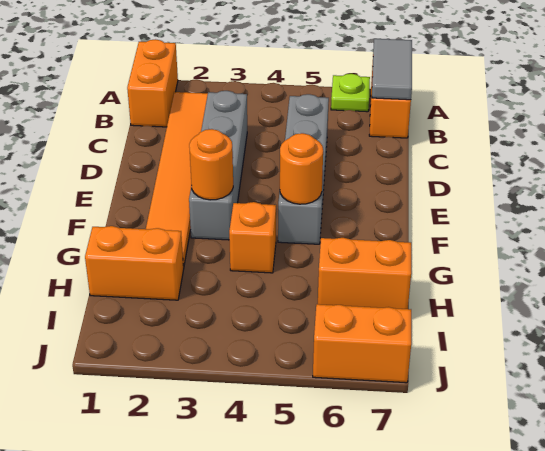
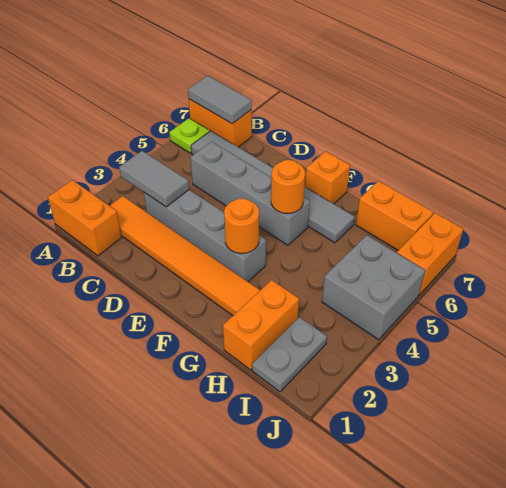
none -> grey 1x2 tile [119,151,189,207]
none -> grey 1x6 tile [191,131,355,243]
orange 1x1 brick [229,202,276,273] -> orange 1x1 brick moved to [305,151,350,204]
orange 1x2 brick [318,238,411,309] -> orange 1x2 brick turned to [356,181,434,250]
none -> grey 1x2 plate [252,317,327,392]
none -> grey 2x2 brick [322,235,425,340]

